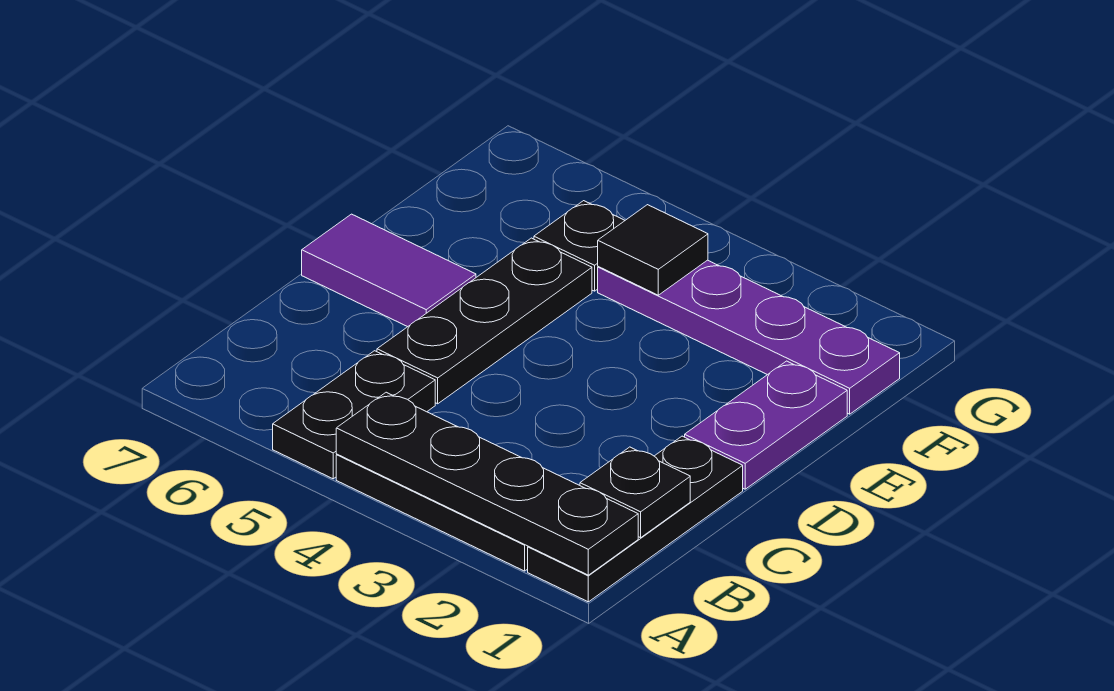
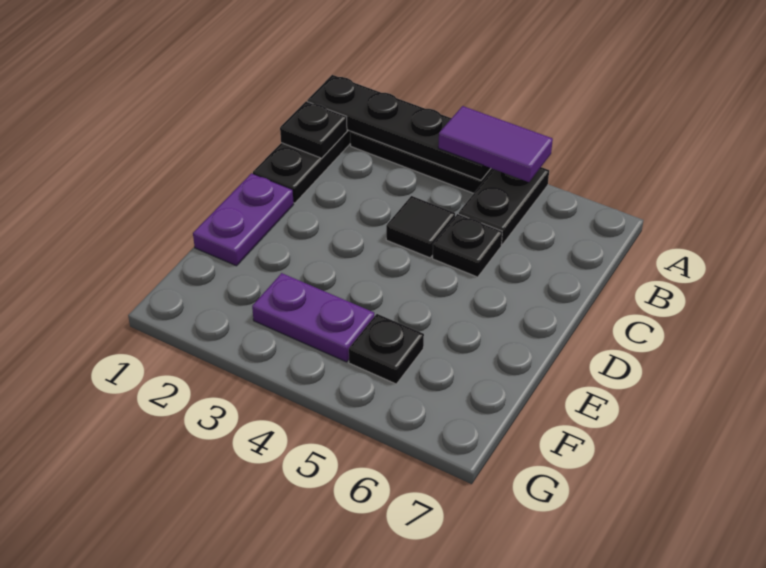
black 1x3 plate [377,238,592,404] -> black 1x1 plate [433,214,502,277]
purple 1x2 tile [302,214,476,327] -> purple 1x2 tile moved to [438,106,553,182]
purple 1x4 plate [598,260,900,414] -> purple 1x2 plate [252,273,374,362]
black 1x1 tile [598,205,708,295] -> black 1x1 tile moved to [386,196,455,258]

